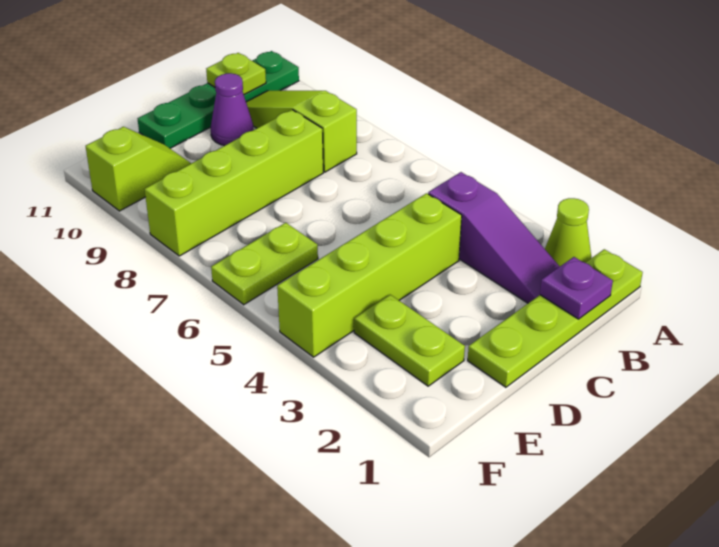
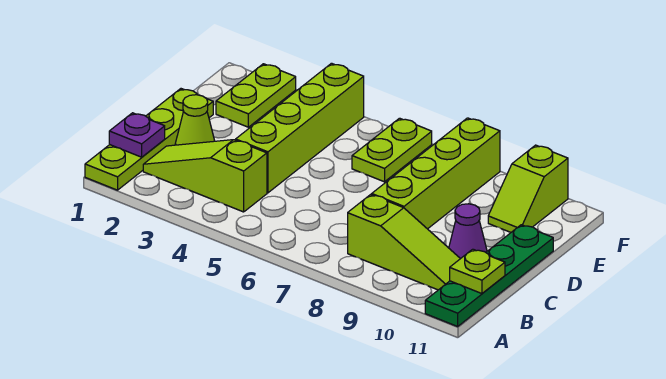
lime 1x1 cone [545,198,591,266] -> lime 1x1 cone moved to [175,95,215,145]
purple 1x3 slope [428,172,560,303] -> lime 1x3 slope [143,140,267,212]
lime 1x2 plate [354,295,465,386] -> lime 1x2 plate turned to [216,64,296,127]

